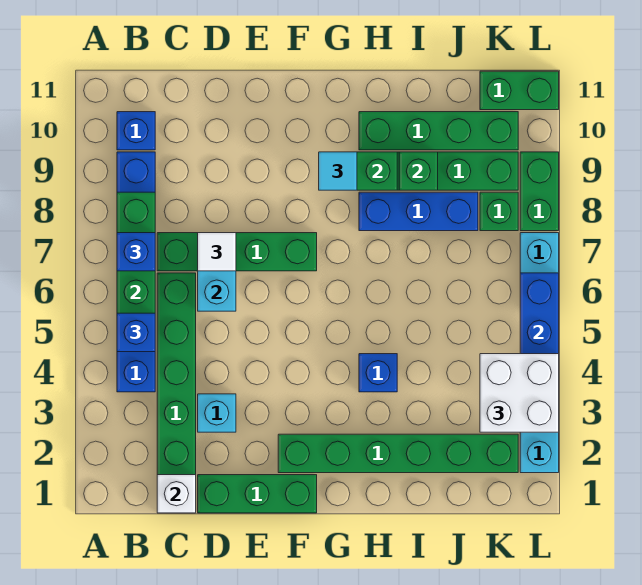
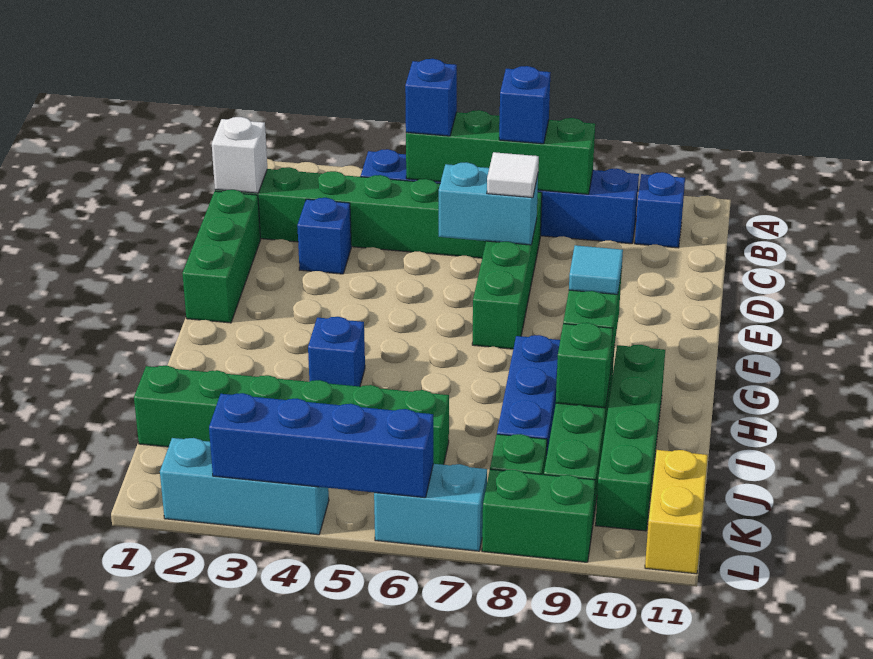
cyan 1x1 brick [198,394,236,432] -> blue 1x1 brick [297,198,351,274]
green 1x6 brick [278,434,518,473] -> green 1x6 brick turned to [134,366,449,465]
white 2x2 brick [480,354,559,432] -> none
green 1x2 brick [480,71,559,110] -> yellow 1x2 brick [645,450,708,574]

